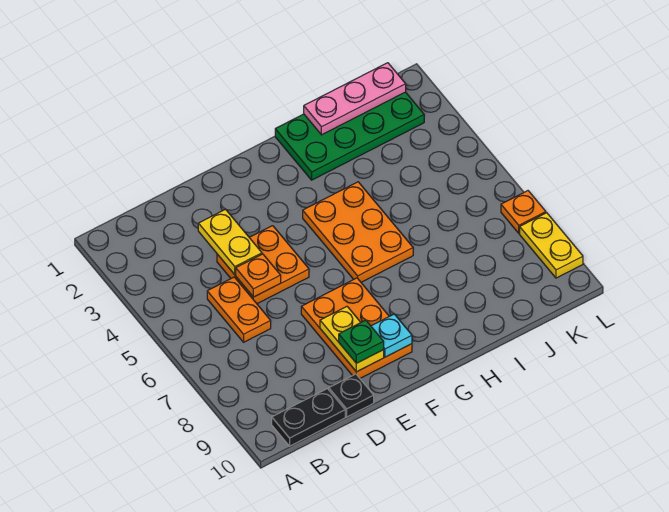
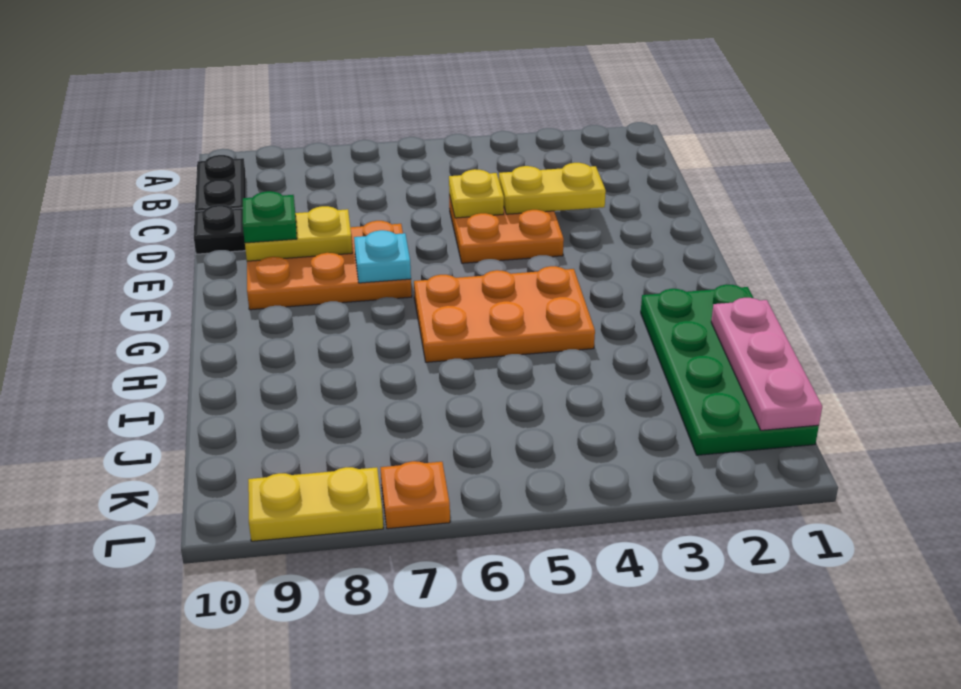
orange 1x2 plate [207,277,271,342] -> none
orange 1x1 plate [236,254,281,297] -> yellow 1x1 plate [449,169,504,218]
cyan 1x1 plate [371,314,412,357] -> cyan 1x1 plate moved to [354,230,411,283]

